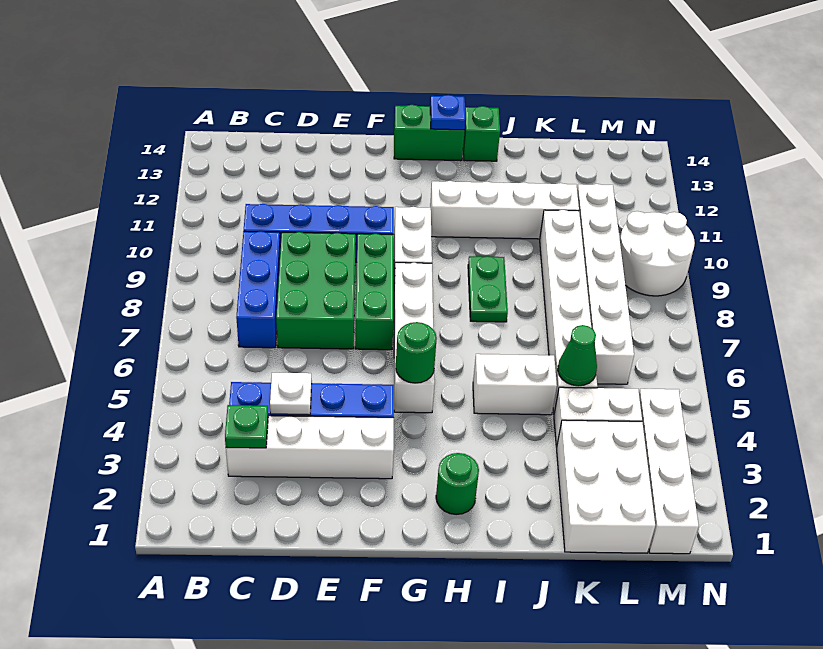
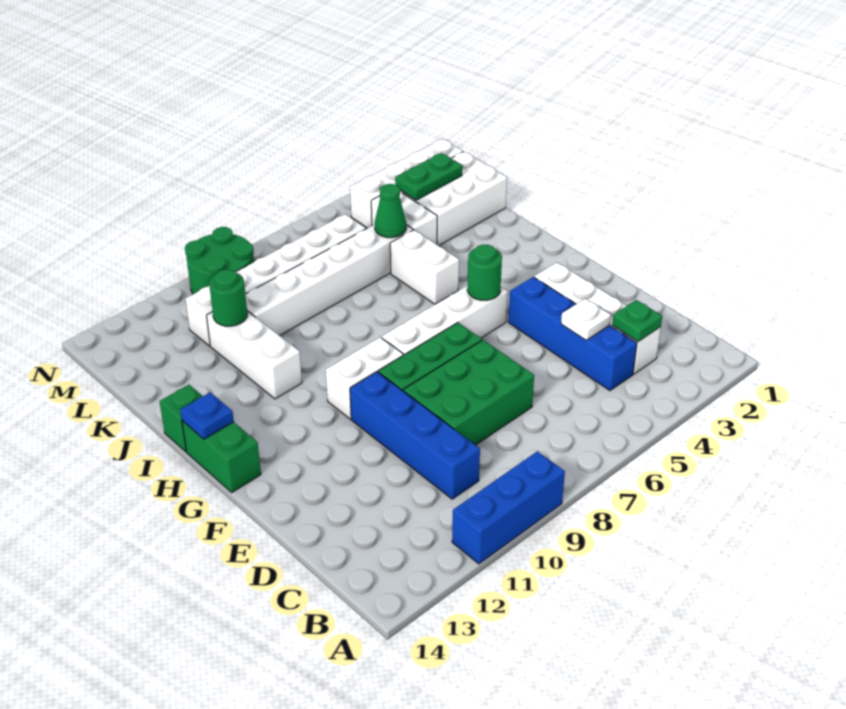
blue 1x3 brick [236,231,280,348] -> blue 1x3 brick moved to [452,451,565,564]
green 1x1 round brick [436,453,479,515] -> green 1x1 round brick moved to [209,269,247,326]
white 1x4 brick [430,181,579,239] -> white 1x3 brick [207,311,302,399]
green 1x2 plate [468,256,508,322] -> green 1x2 plate moved to [395,153,462,200]
white 2x2 round brick [620,211,695,296] -> green 2x2 round brick [185,227,254,294]

